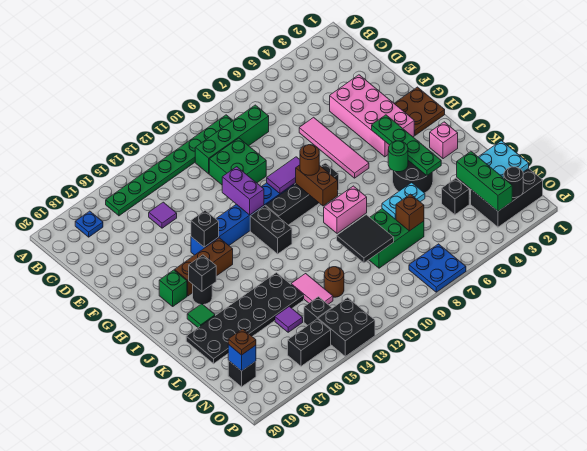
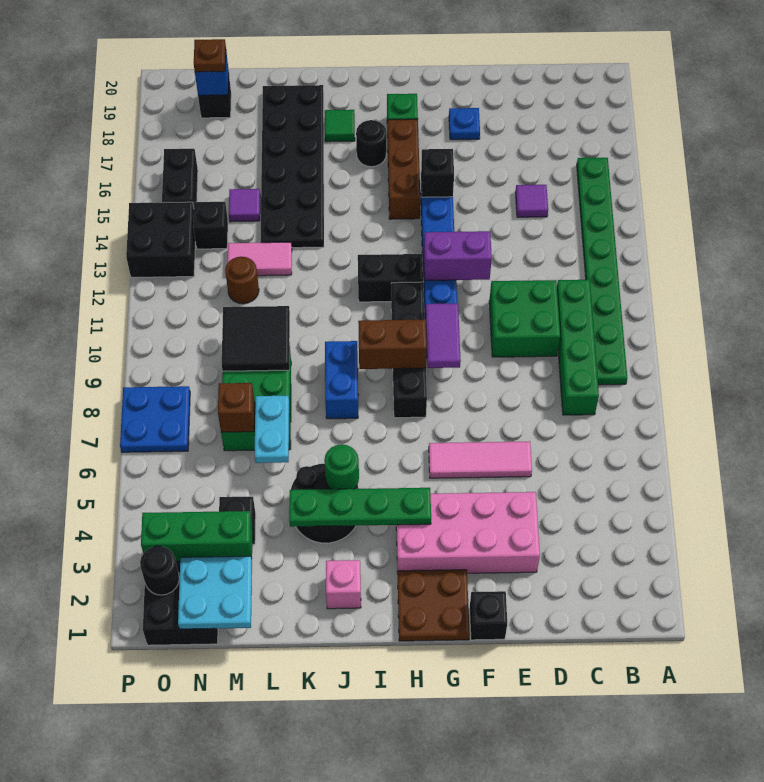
blue 1x1 plate [75,211,103,237] -> blue 1x1 plate moved to [449,108,480,140]
pink 1x4 tile [299,117,369,178] -> pink 1x3 tile [429,441,532,478]
brown 1x1 round brick [300,145,319,175] -> none
black 1x1 brick [189,255,216,291] -> black 1x1 brick moved to [470,591,507,640]
pink 1x2 brick [324,186,367,233] -> blue 1x2 brick [325,341,358,419]

